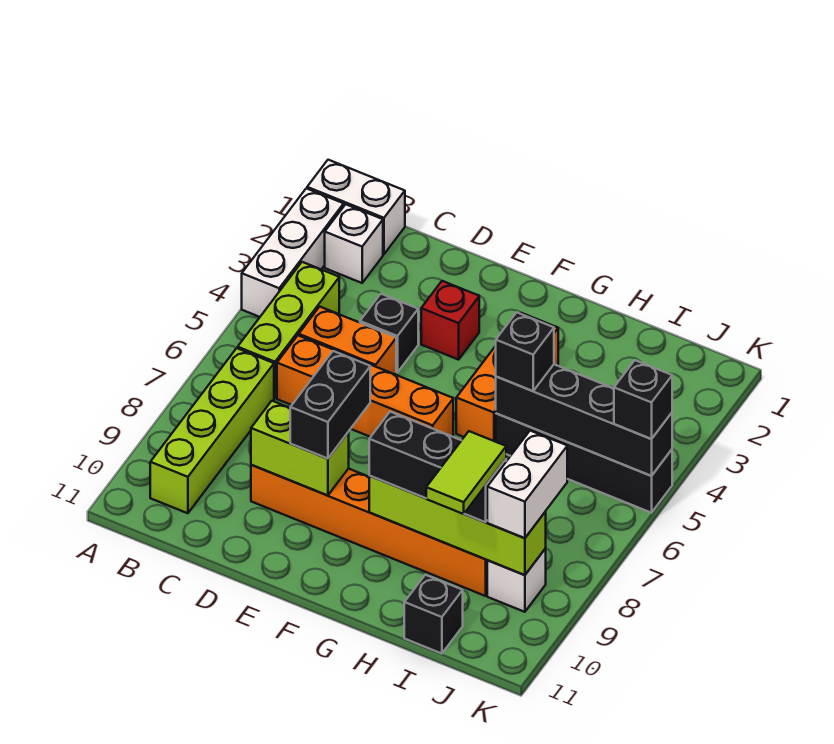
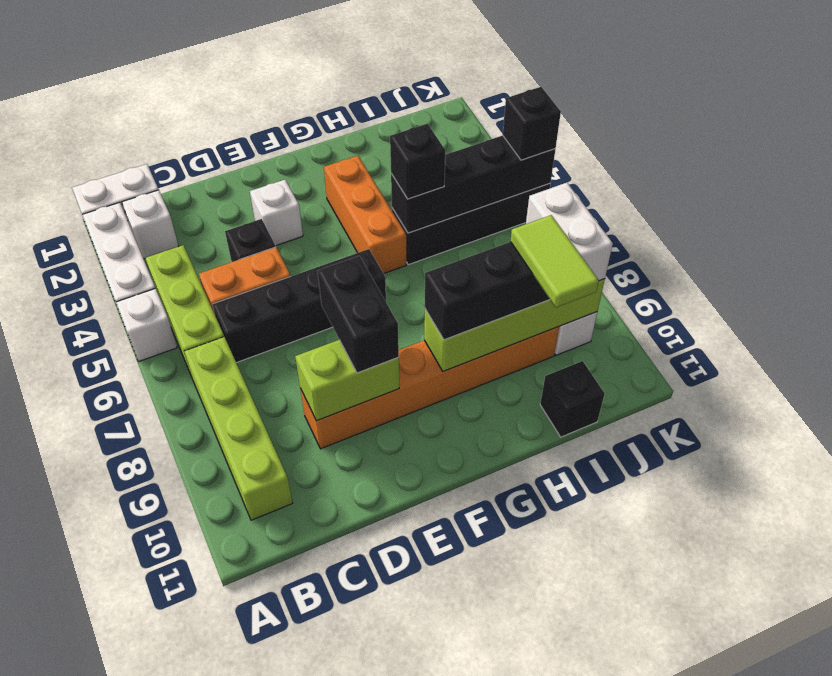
none -> white 1x1 brick [116,288,177,362]
orange 1x4 brick [277,335,453,437] -> black 1x4 brick [212,249,386,363]
red 1x1 brick [421,281,479,360] -> white 1x1 brick [250,180,303,246]

